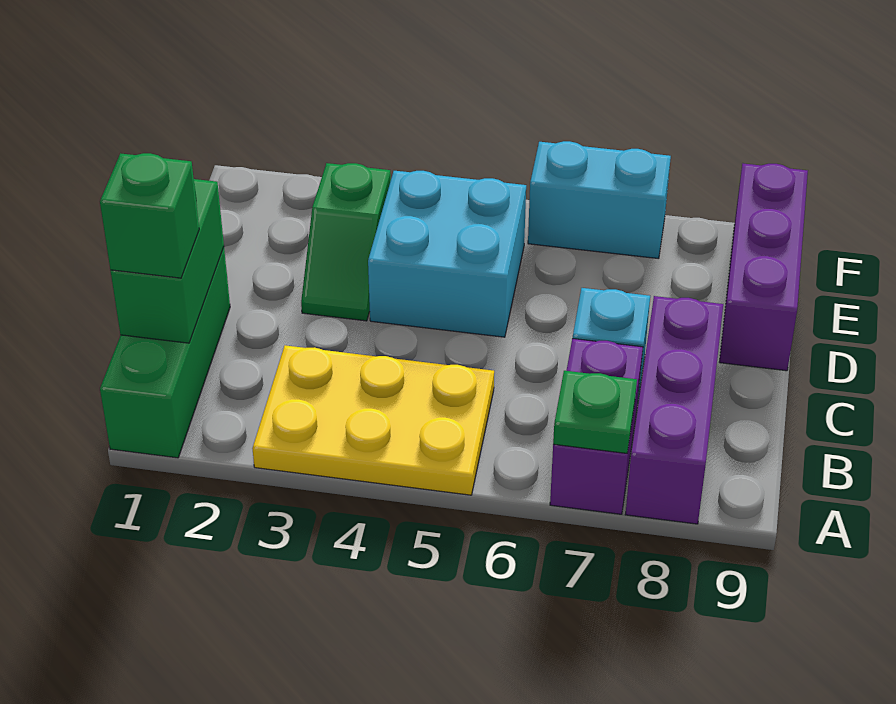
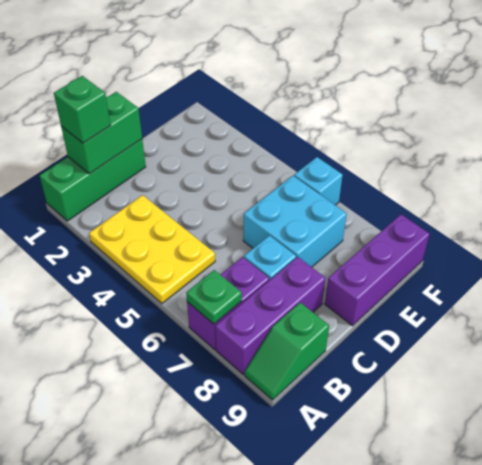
green 1x2 slope [301,163,391,321] -> green 1x2 slope moved to [245,302,329,400]
cyan 2x2 brick [368,171,526,337] -> cyan 2x2 brick moved to [243,176,347,267]
cyan 1x2 brick [528,141,671,259] -> cyan 1x1 brick [294,157,343,205]

